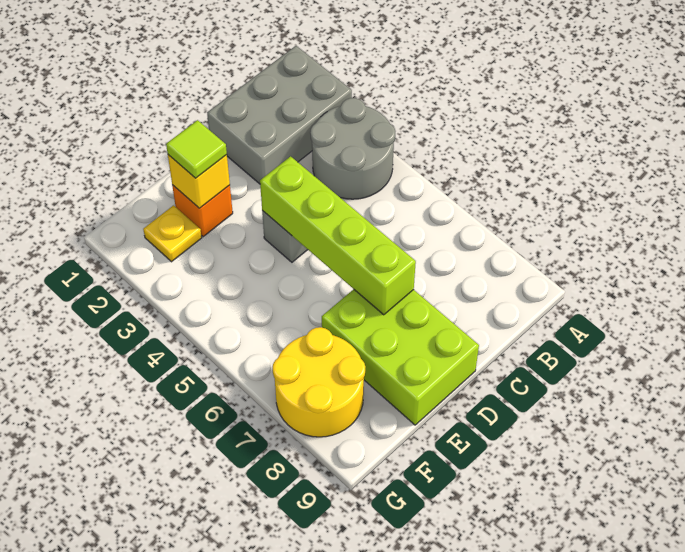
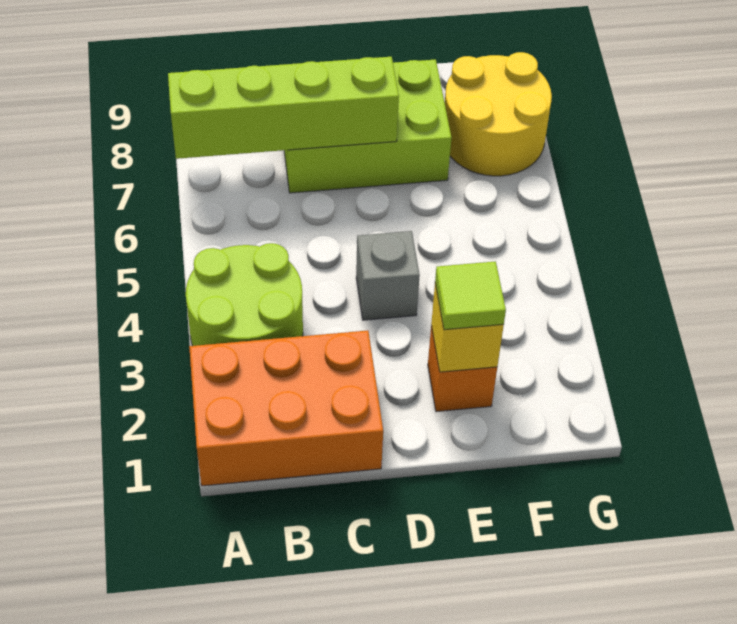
grey 2x3 brick [207,46,352,184] -> orange 2x3 brick [189,330,383,486]
grey 2x2 round brick [310,98,395,199] -> lime 2x2 round brick [186,243,303,346]
lime 1x4 brick [260,156,416,315] -> lime 1x4 brick turned to [168,57,399,159]
lime 2x3 brick [322,289,479,425] -> lime 2x3 brick turned to [284,59,451,193]
yellow 1x1 plate [143,205,202,262] -> none

